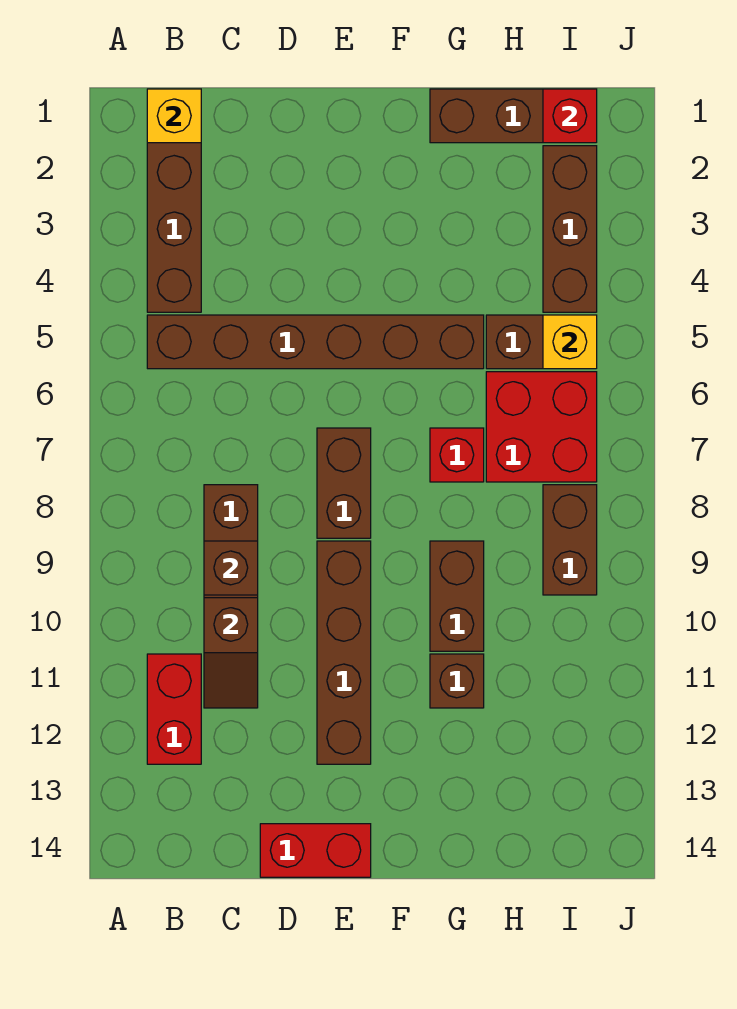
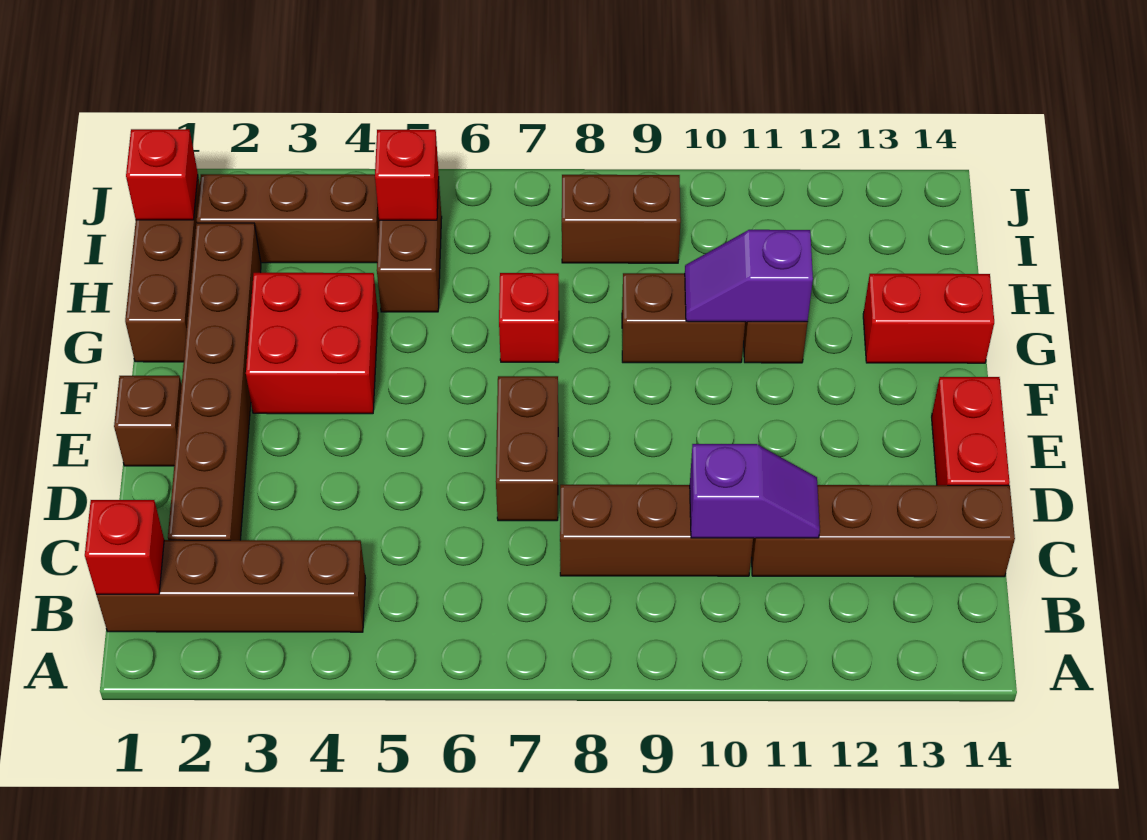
yellow 1x1 brick [147,89,201,143] -> red 1x1 brick [85,500,164,595]
brown 1x6 brick [147,315,484,369] -> brown 1x6 brick moved to [168,223,261,540]
red 1x2 brick [147,654,201,764] -> red 1x2 brick moved to [863,274,994,363]
brown 1x1 brick [204,541,258,595] -> brown 1x1 brick moved to [114,376,182,466]
brown 1x2 slope [204,598,258,708] -> purple 1x2 slope [690,444,820,538]
brown 1x2 brick [317,428,371,538] -> brown 1x2 brick turned to [496,376,558,521]
brown 1x4 brick [317,541,371,764] -> brown 1x4 brick moved to [751,485,1015,577]
none -> purple 1x2 slope [685,230,813,322]
red 2x2 brick [486,372,597,482] -> red 2x2 brick moved to [246,273,378,414]
yellow 1x1 brick [543,315,597,369] -> red 1x1 brick [375,130,439,220]

